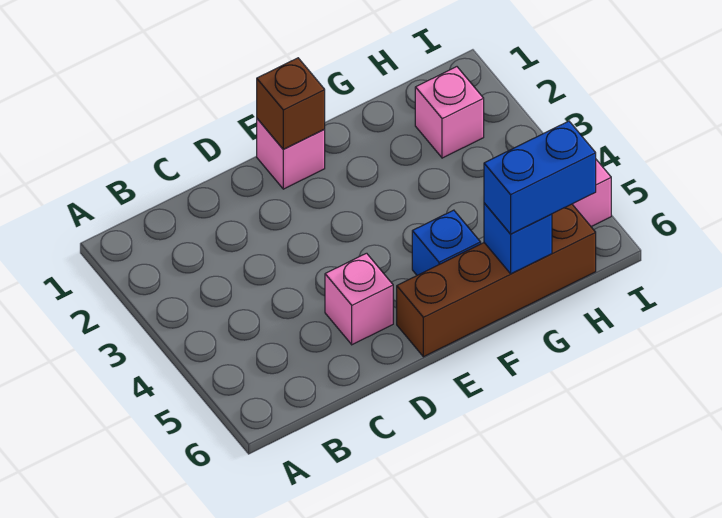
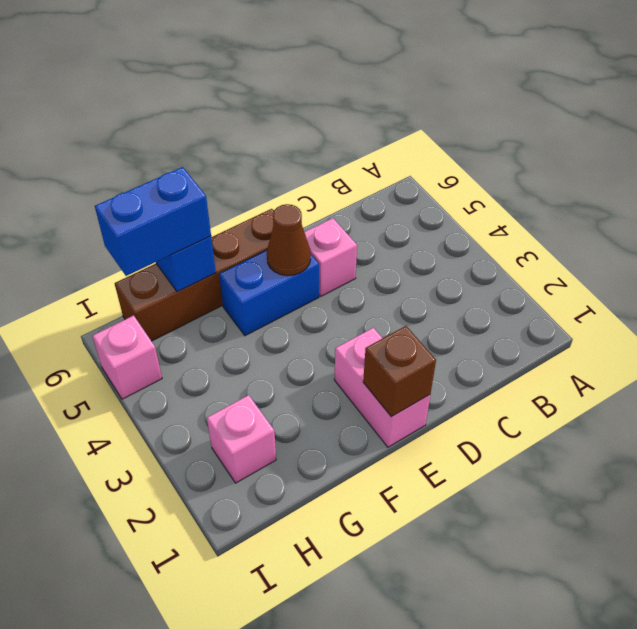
pink 1x1 brick [257,119,325,189] -> pink 1x2 brick [334,328,430,447]
none -> brown 1x1 cone [267,204,311,276]
blue 1x1 brick [412,210,481,275] -> blue 1x2 brick [219,250,319,336]

